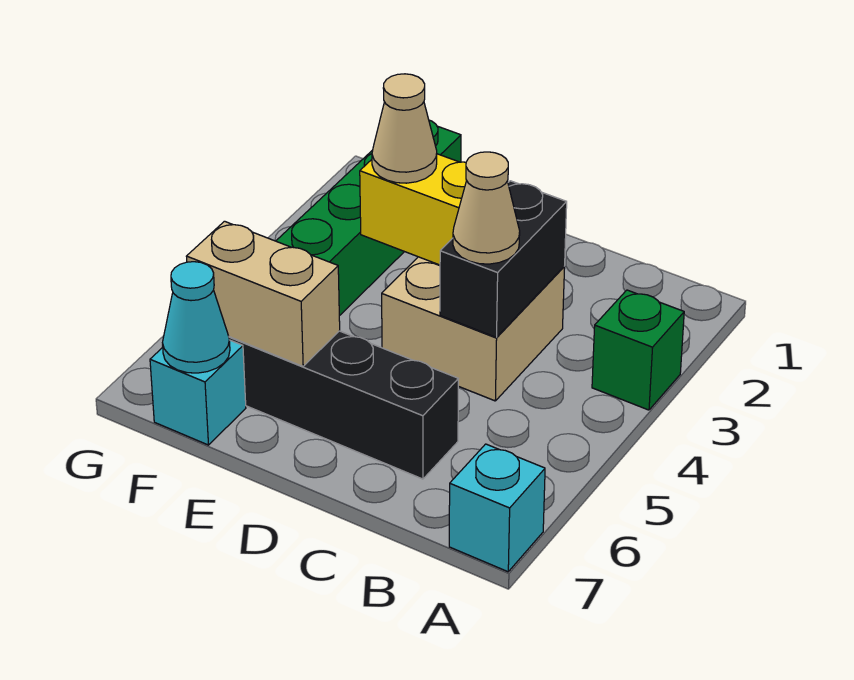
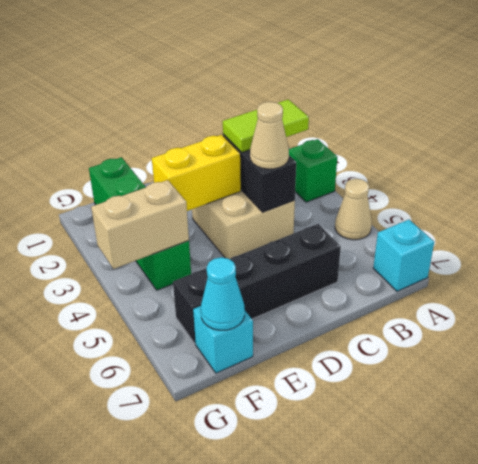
none -> lime 1x2 tile [223,99,309,152]
tan 1x1 cone [372,74,437,183] -> tan 1x1 cone moved to [335,179,372,240]
tan 1x2 brick [186,221,340,366] -> tan 1x2 brick moved to [91,180,189,269]

